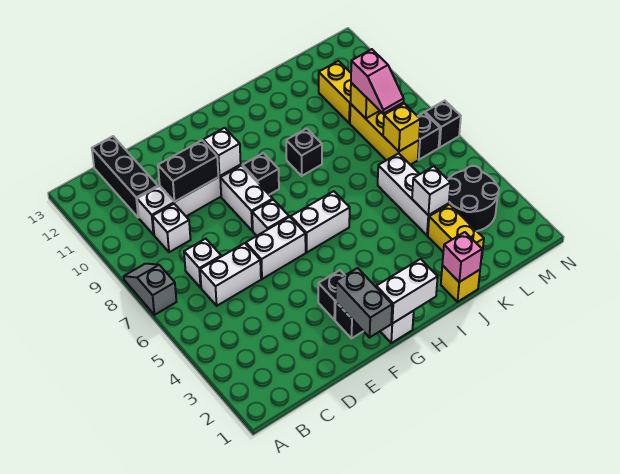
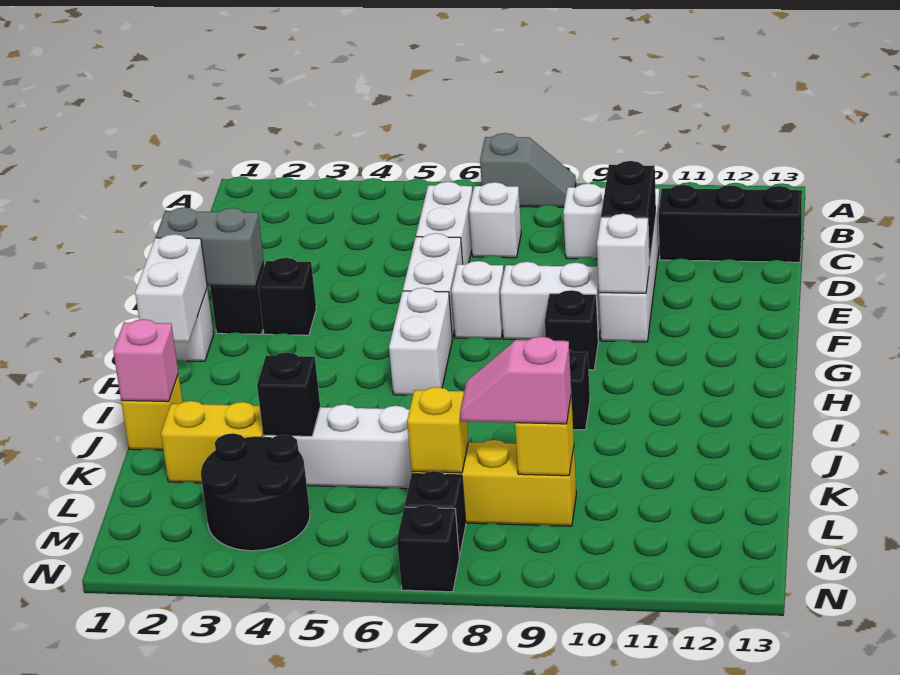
white 1x1 brick [412,166,450,215] -> black 1x1 brick [257,352,320,436]
yellow 1x2 brick [319,61,351,123] -> none

